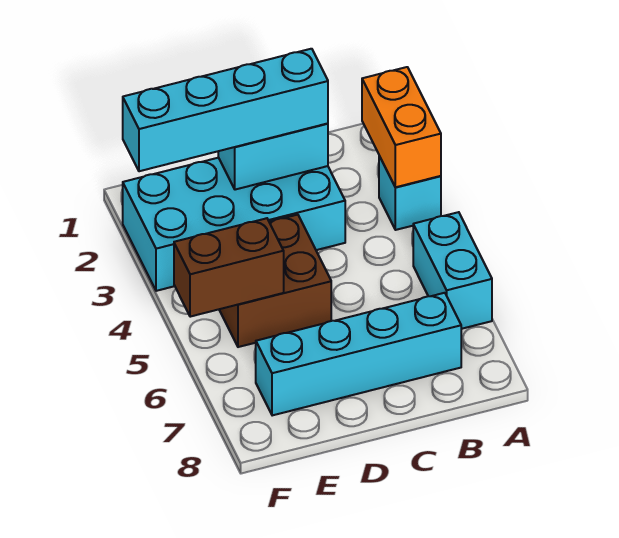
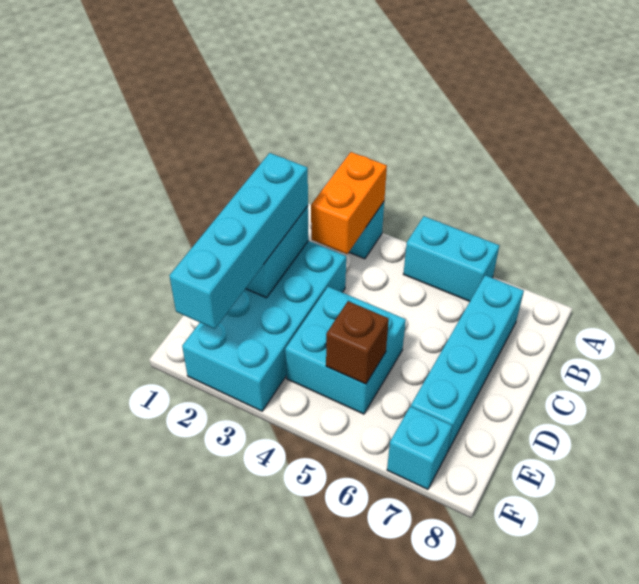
orange 1x2 brick [362,67,441,187] -> orange 1x2 brick turned to [311,152,387,254]
brown 2x2 brick [219,215,331,347] -> cyan 2x2 brick [285,287,406,414]
brown 1x2 brick [174,218,284,317] -> brown 1x1 brick [326,301,389,384]
none -> cyan 1x1 brick [387,407,452,489]

